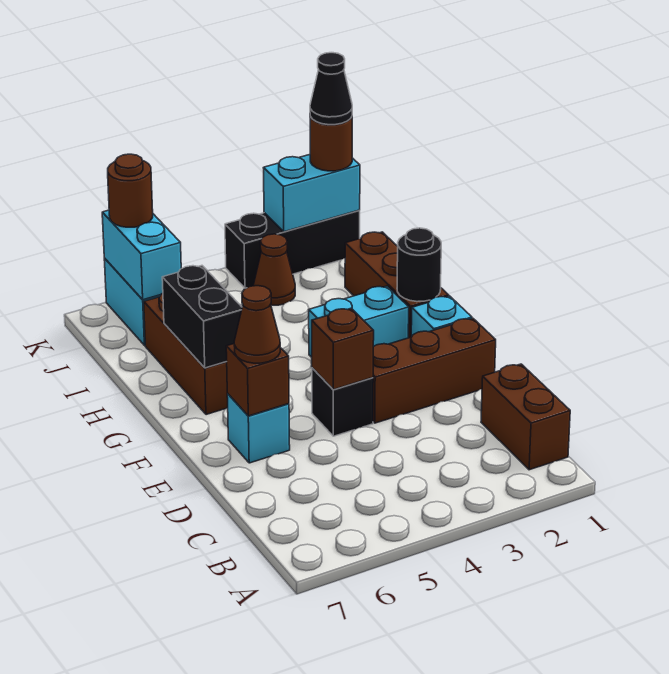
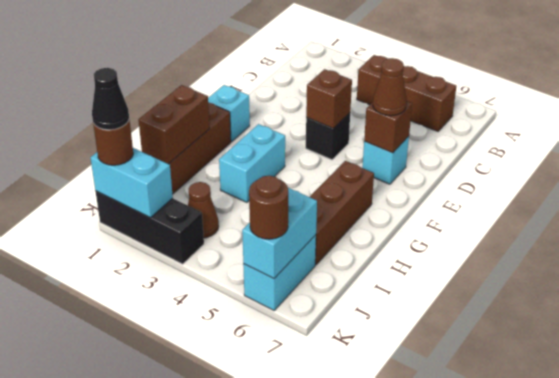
brown 1x2 brick [481,364,570,470] -> brown 1x2 brick moved to [138,85,210,164]
brown 1x3 brick [373,318,496,423] -> brown 1x3 brick moved to [357,55,456,131]
black 1x1 round brick [397,228,441,302] -> none
cyan 1x2 brick [309,286,409,357] -> cyan 1x2 brick turned to [219,124,285,202]
black 1x2 brick [162,266,242,368] -> none

